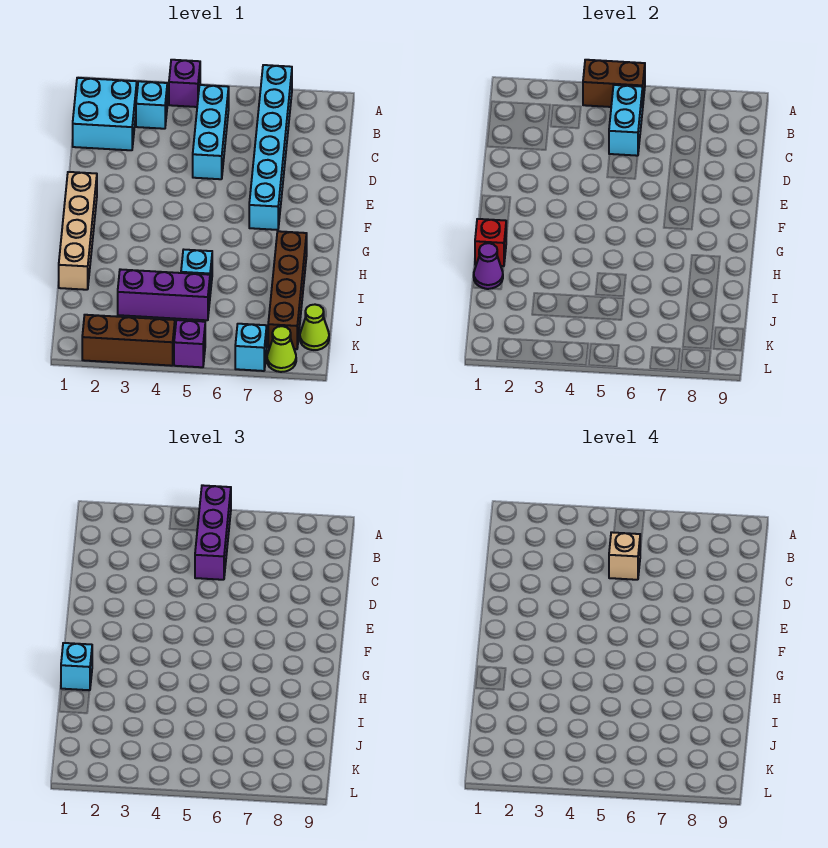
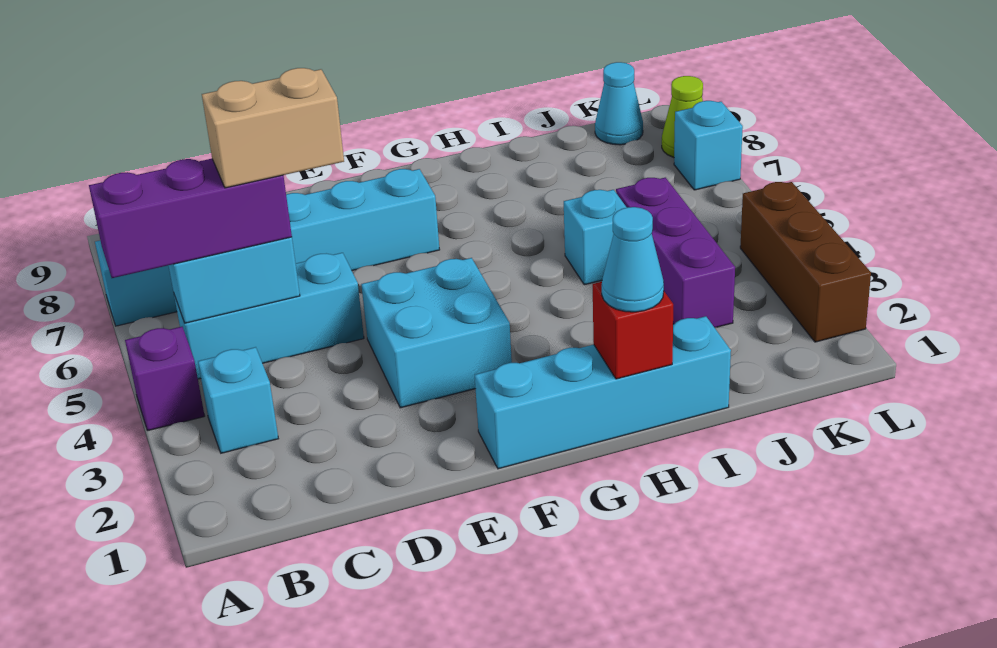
brown 1x2 brick [583,60,645,107] -> none
cyan 2x2 brick [73,78,137,150] -> cyan 2x2 brick moved to [361,258,512,408]
tan 1x1 brick [609,532,640,580] -> tan 1x2 brick [202,68,344,188]
tan 1x4 brick [59,172,97,290] -> cyan 1x4 brick [475,316,731,469]
cyan 1x1 brick [61,643,92,690] -> cyan 1x1 cone [602,207,664,312]
brown 1x4 brick [268,231,307,349] -> none
purple 1x1 cone [474,243,503,289] -> none
lime 1x1 cone [300,305,329,350] -> cyan 1x1 cone [595,62,643,145]
purple 1x1 brick [174,320,205,367] -> none

